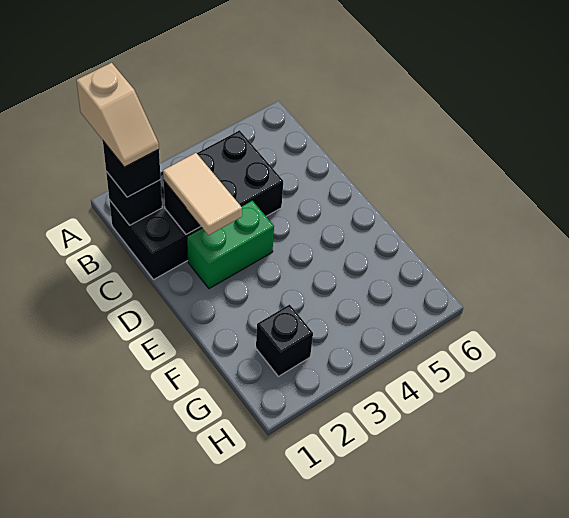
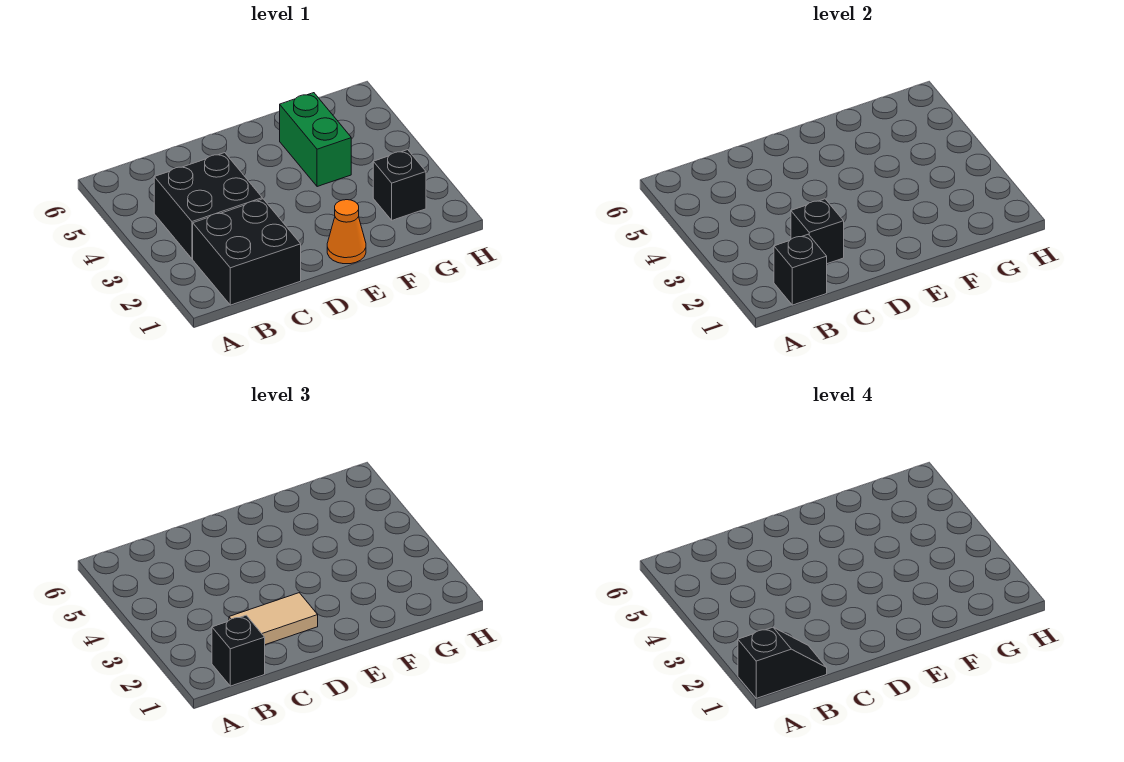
tan 1x2 slope [76,63,159,167] -> black 1x2 slope [738,627,827,698]
green 1x2 brick [187,200,274,289] -> green 1x2 brick moved to [280,93,351,187]
none -> orange 1x1 cone [327,200,366,264]

